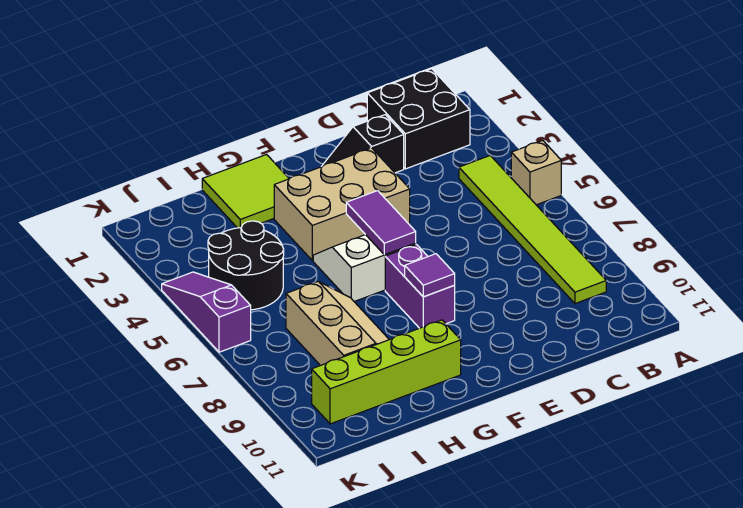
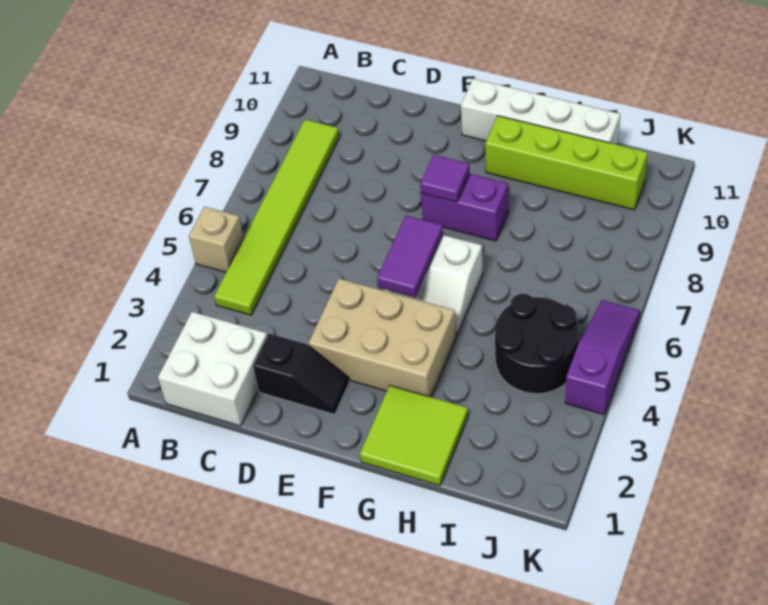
black 2x2 brick [367,69,470,169] -> white 2x2 brick [158,312,267,426]
purple 1x2 brick [385,245,455,328] -> purple 1x2 brick turned to [421,174,508,241]
none -> white 1x4 brick [461,79,620,145]
tan 2x3 slope [286,281,389,366] -> none
purple 1x3 slope [162,272,251,352] -> purple 1x3 slope turned to [565,300,640,414]

